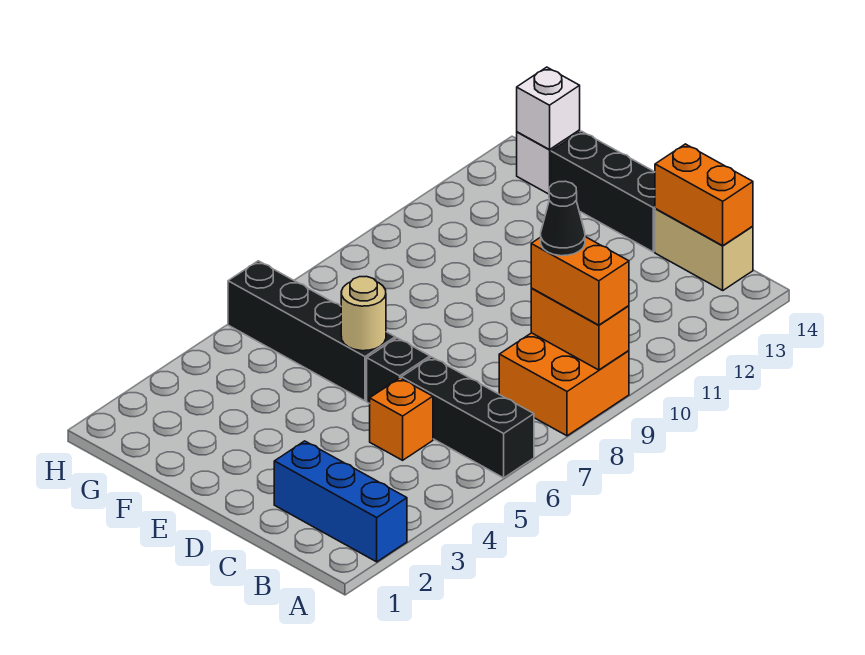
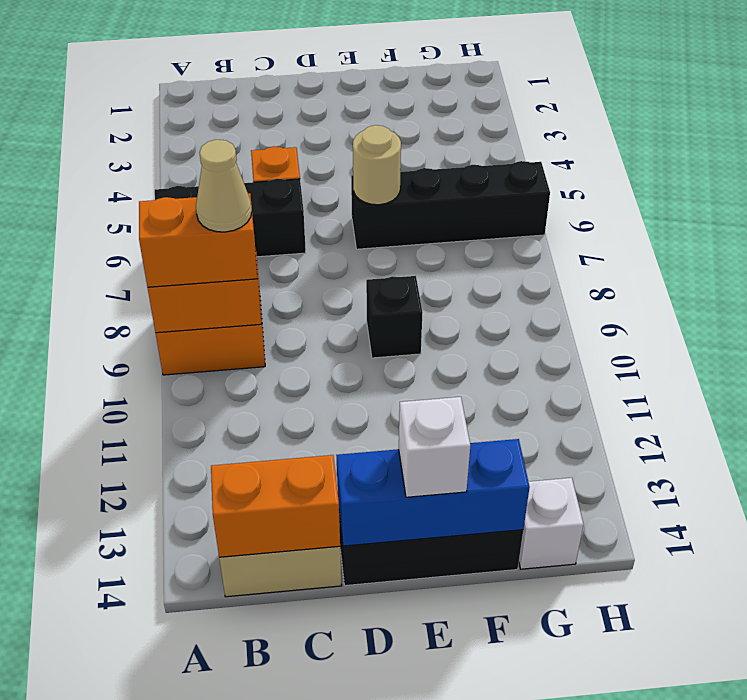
blue 1x3 brick [274,441,407,562] -> blue 1x3 brick moved to [336,439,530,546]
black 1x1 cone [541,181,585,256] -> tan 1x1 cone [196,140,252,232]
black 1x1 brick [367,338,430,404] -> black 1x1 brick moved to [366,276,423,358]
white 1x1 brick [517,67,580,150] -> white 1x1 brick moved to [399,397,470,497]

